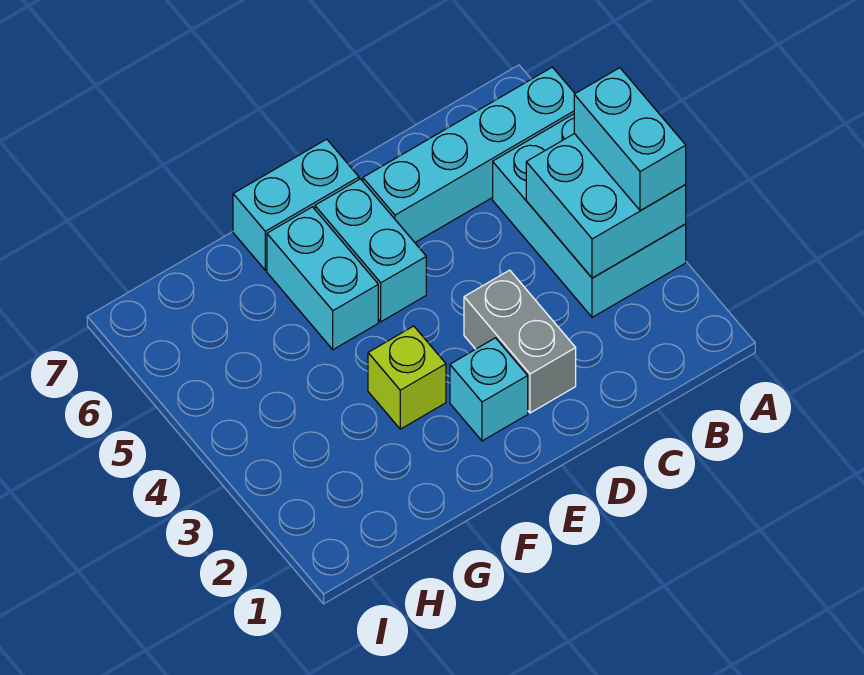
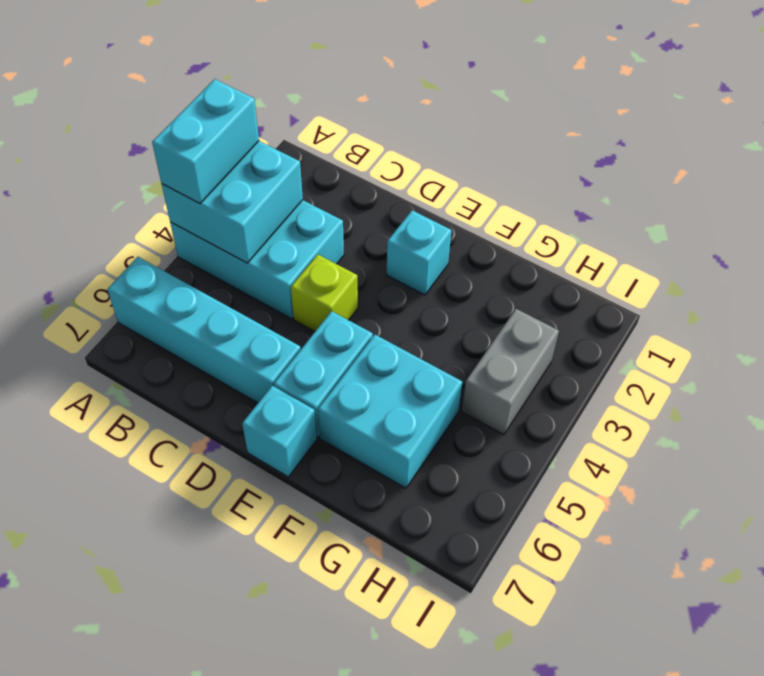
cyan 2x3 brick [493,114,686,317] -> cyan 2x3 brick turned to [170,200,344,319]
grey 1x2 brick [464,270,576,413] -> grey 1x2 brick moved to [462,309,559,435]
cyan 1x2 brick [233,139,359,270] -> cyan 1x1 brick [242,386,317,477]
lime 1x1 brick [368,326,446,429] -> lime 1x1 brick moved to [291,255,358,331]
cyan 1x2 brick [267,207,378,350] -> cyan 2x2 brick [318,335,462,488]

